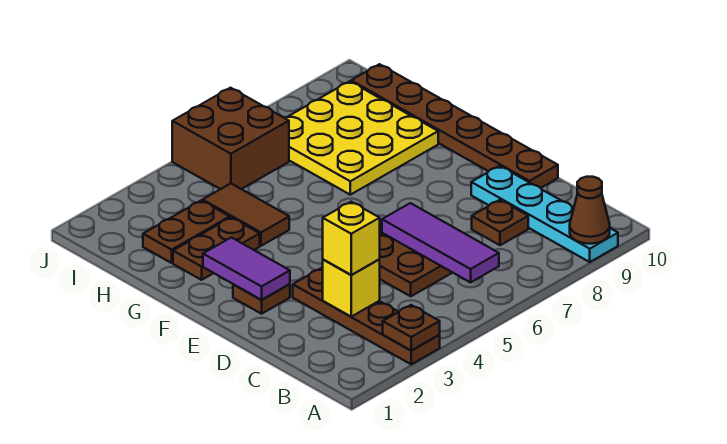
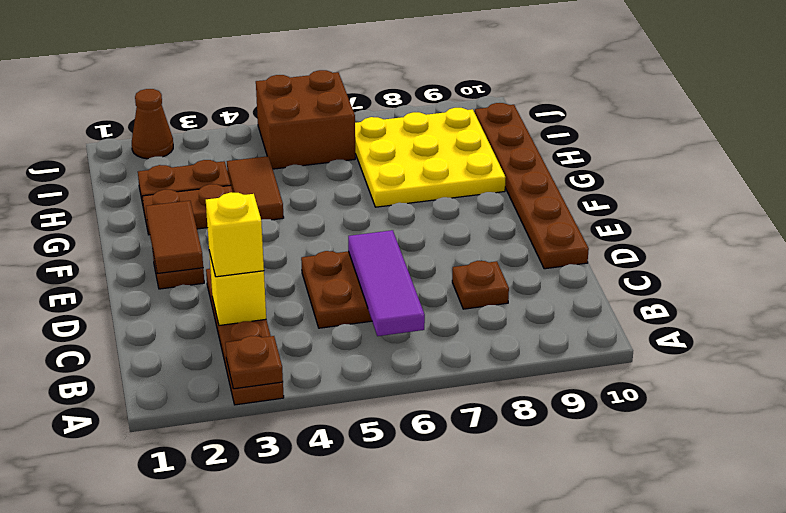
cyan 1x4 plate [471,166,618,262] -> none
brown 1x1 cone [570,177,610,244] -> brown 1x1 cone moved to [132,89,173,159]
purple 1x2 tile [203,237,290,300] -> brown 1x2 tile [146,201,203,274]

